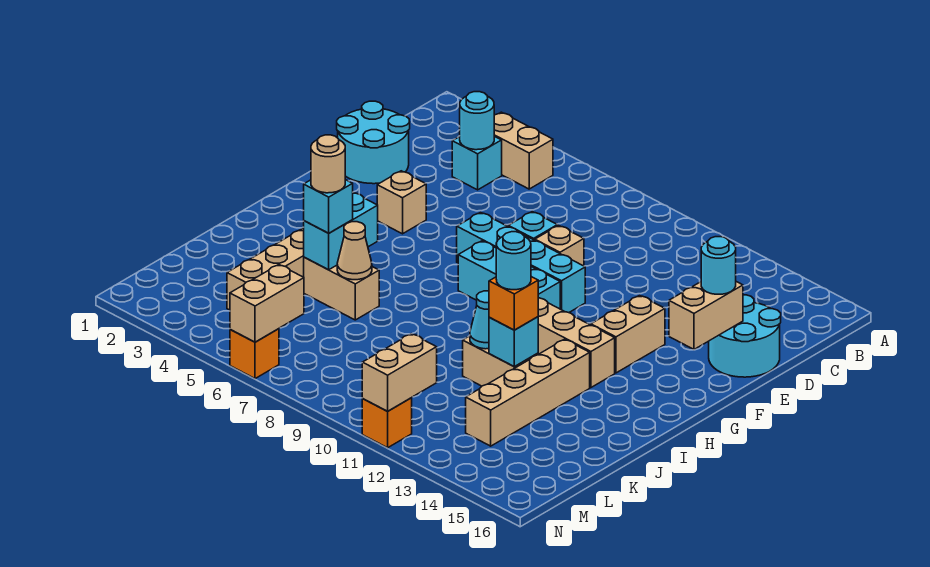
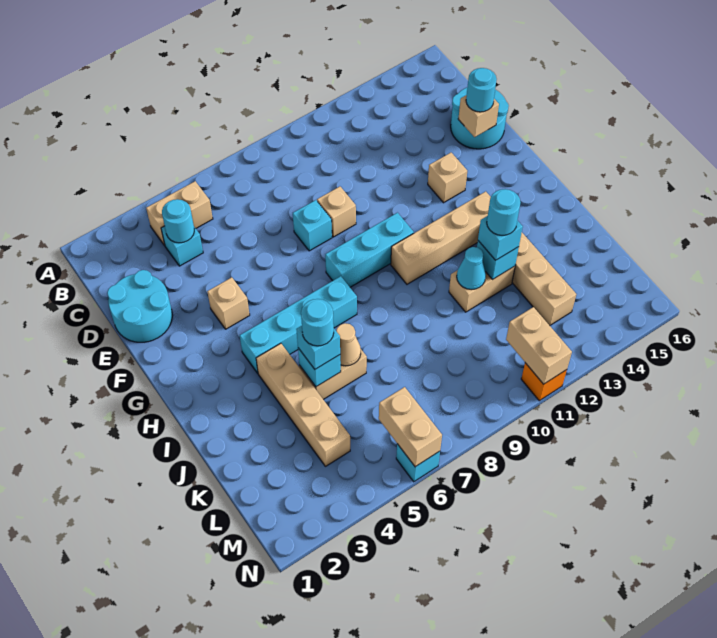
tan 1x2 brick [669,282,743,349] -> tan 1x1 brick [458,95,499,137]
cyan 1x4 brick [457,212,585,313] -> cyan 1x4 brick moved to [240,276,357,373]
tan 1x2 brick [591,295,665,373] -> tan 1x1 brick [428,153,467,203]
cyan 1x2 brick [304,193,378,270] -> cyan 1x1 brick [298,348,341,387]
tan 1x1 round brick [311,135,345,193] -> cyan 1x1 round brick [301,299,334,346]
orange 1x1 brick [489,277,538,330] -> cyan 1x1 brick [478,216,523,260]
orange 1x1 brick [230,329,279,379] -> cyan 1x1 brick [396,444,440,482]

